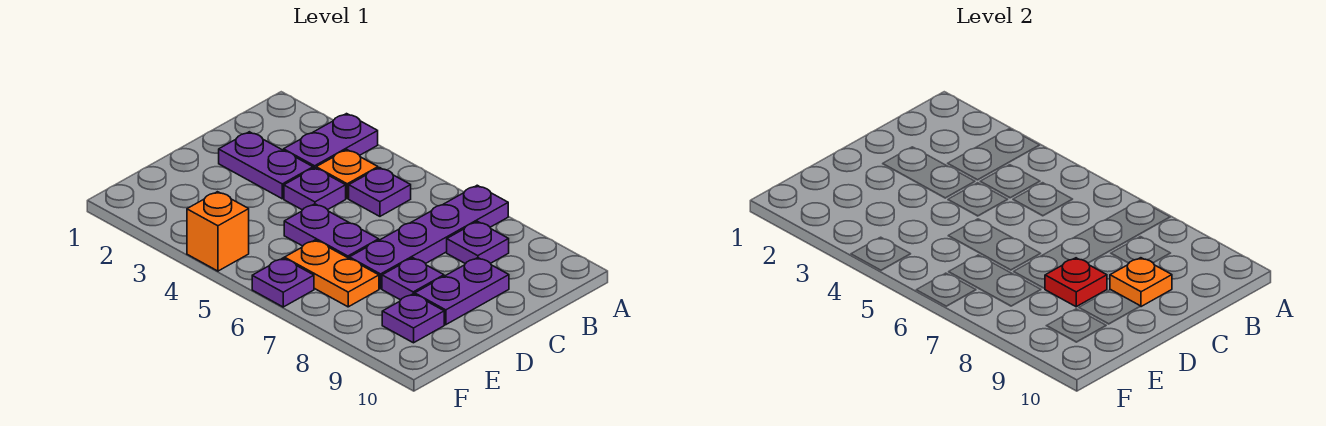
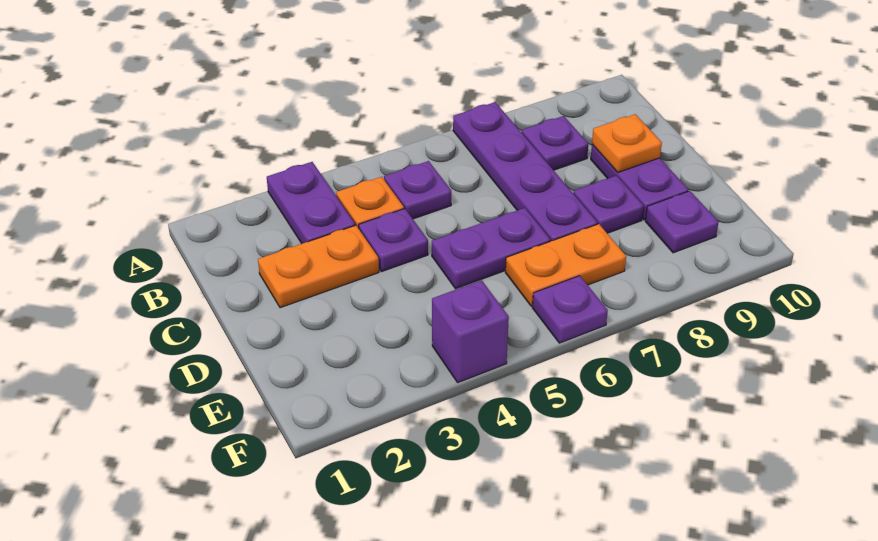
purple 1x2 plate [219,132,313,199] -> orange 1x2 plate [258,225,379,308]
red 1x1 plate [1045,258,1107,307] -> none
orange 1x1 brick [187,192,249,271] -> purple 1x1 brick [432,280,509,383]

